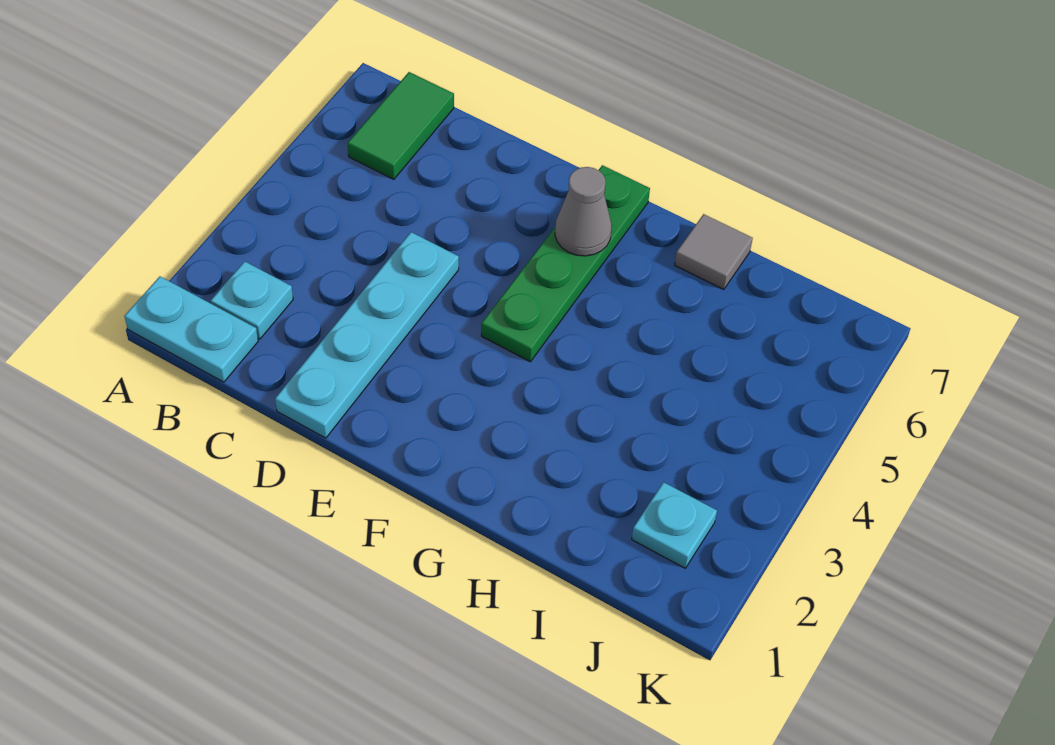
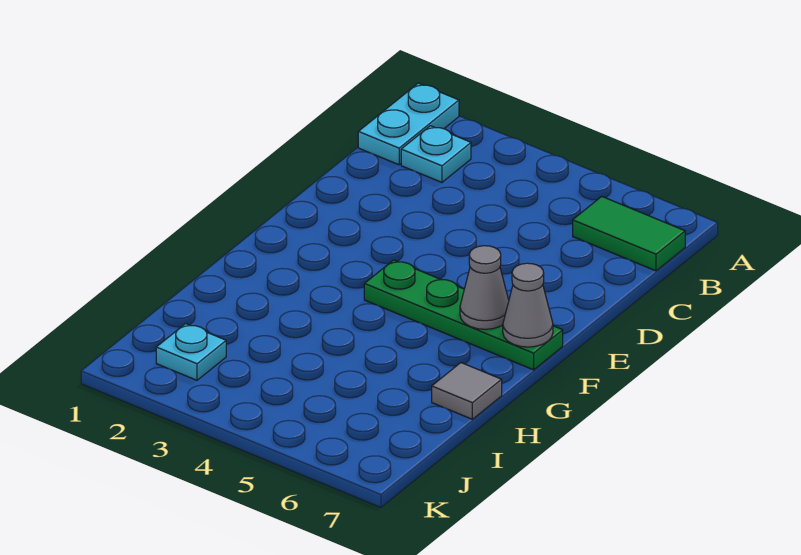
cyan 1x4 plate [275,232,459,438] -> none
none -> grey 1x1 cone [503,263,553,347]

